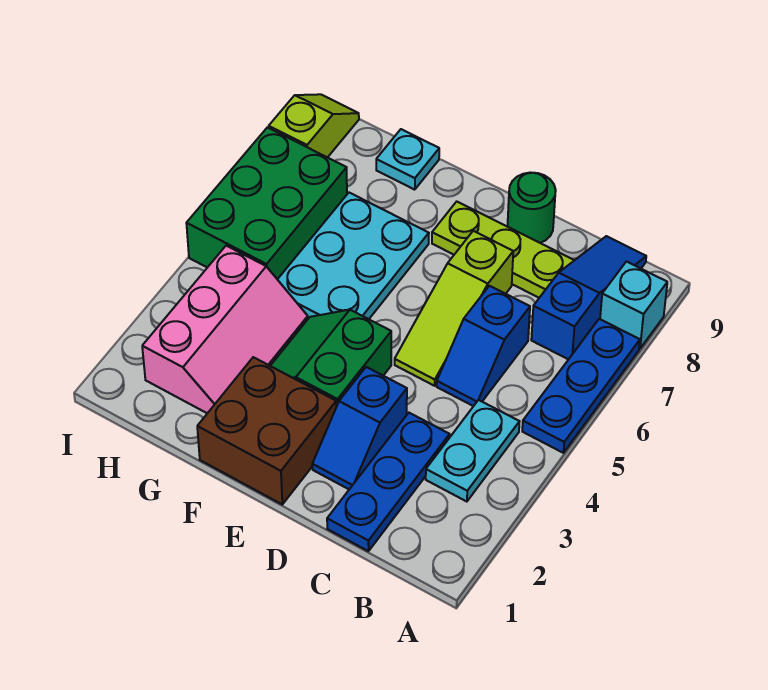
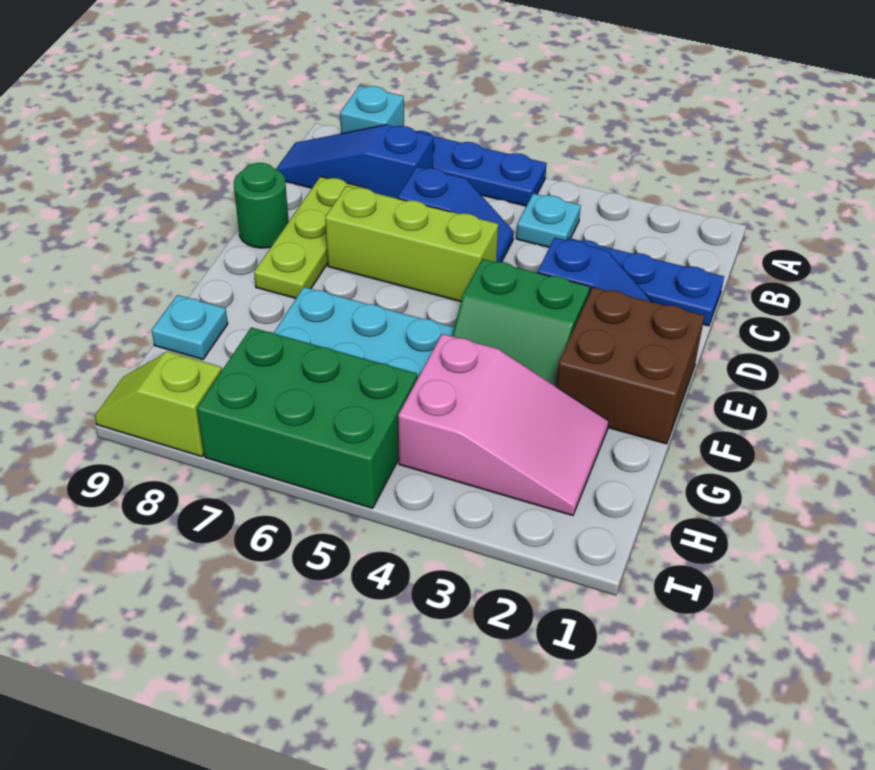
cyan 1x2 plate [426,400,519,502] -> cyan 1x1 plate [516,194,581,247]
lime 1x3 slope [395,231,513,386] -> lime 1x3 brick [325,186,498,301]
pink 2x3 slope [142,246,308,413] -> pink 2x3 slope turned to [398,334,609,516]

